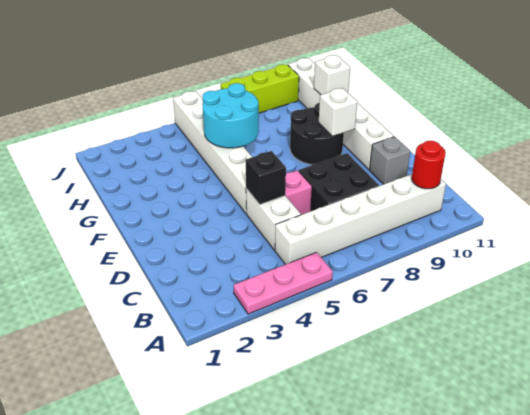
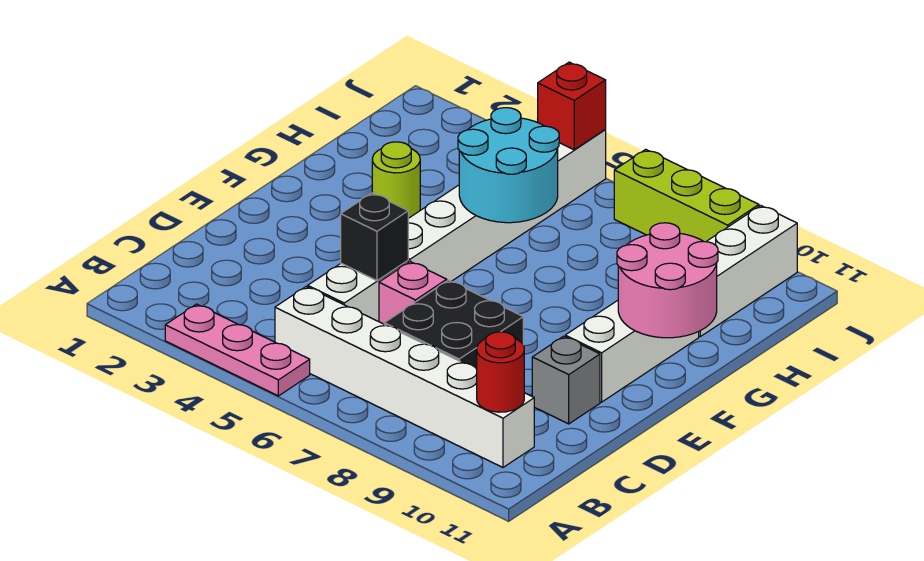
black 2x2 round brick [290,103,344,165] -> none
white 1x1 brick [319,88,357,136] -> none
none -> pink 2x2 round brick [617,223,718,338]
none -> lime 1x1 round brick [372,142,420,218]
white 1x1 brick [314,55,350,95] -> none
none -> red 1x1 brick [538,62,606,150]

